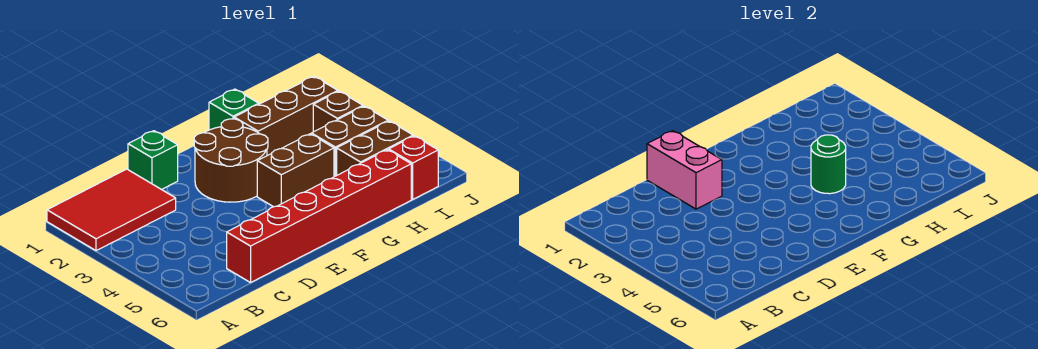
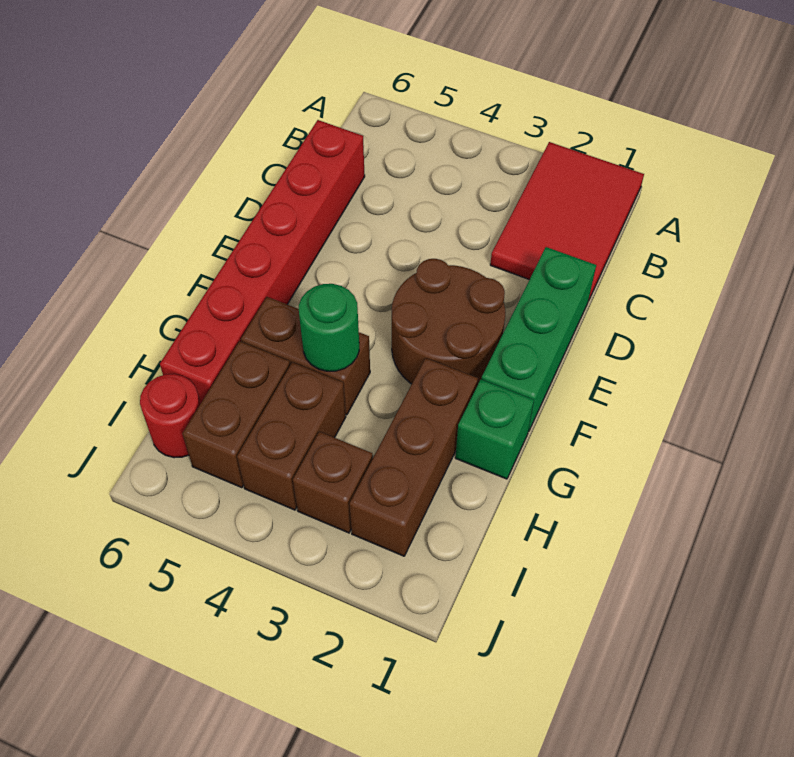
green 1x1 brick [128,131,178,190] -> green 1x3 brick [482,247,596,432]
pink 1x2 brick [647,131,722,209] -> none
brown 1x2 brick [257,134,334,207] -> brown 1x2 brick turned to [241,297,370,415]
red 1x1 brick [389,136,438,199] -> red 1x1 round brick [140,374,200,458]

